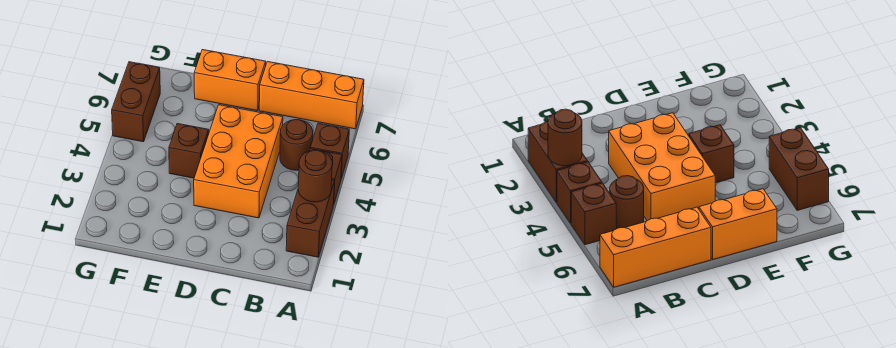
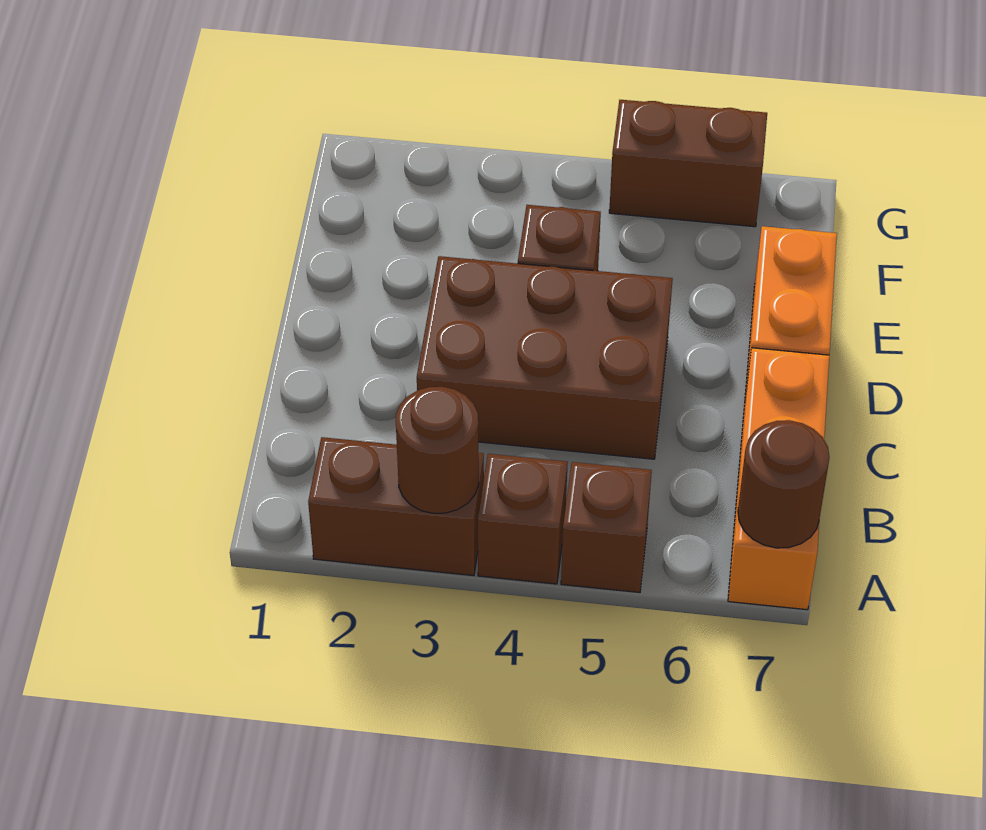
brown 1x1 round brick [280,120,313,170] -> brown 1x1 round brick moved to [738,420,830,548]
orange 2x3 brick [194,105,283,218] -> brown 2x3 brick [417,256,673,459]

